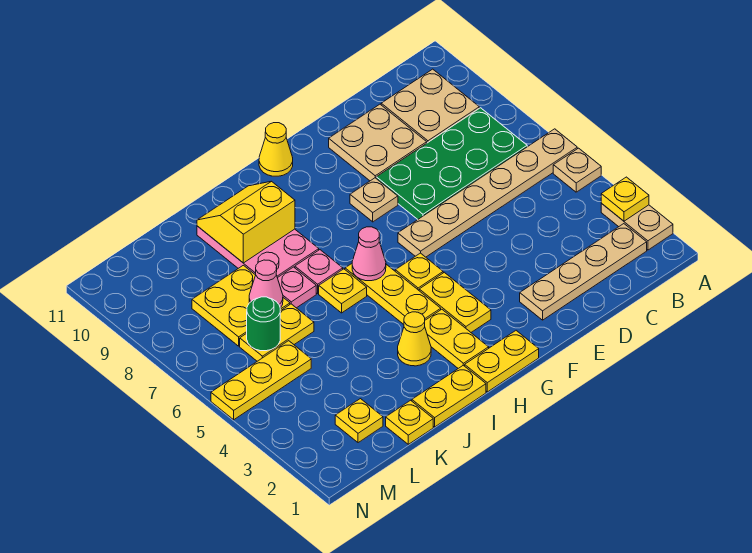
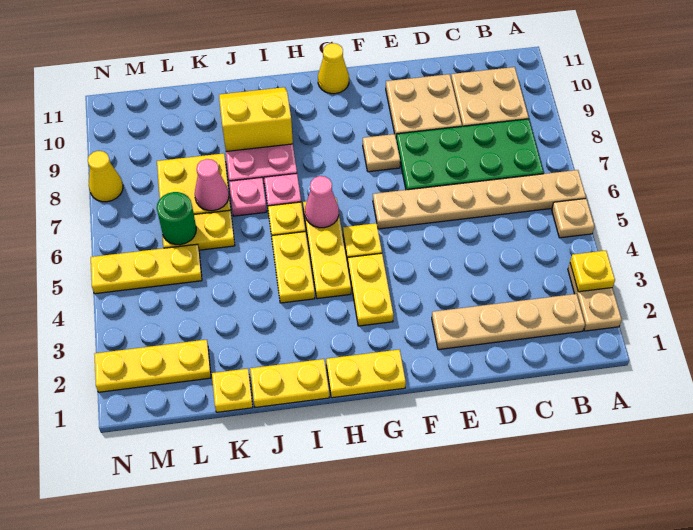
yellow 1x2 plate [425,309,489,368] -> yellow 1x2 plate moved to [272,232,315,303]
yellow 1x1 cone [398,312,431,366] -> yellow 1x1 cone moved to [88,151,123,202]
yellow 1x1 plate [335,399,383,443] -> yellow 1x3 plate [94,340,211,392]

